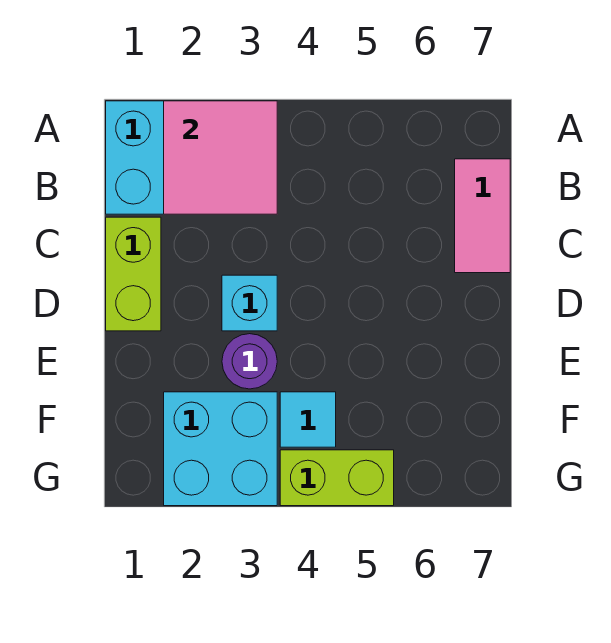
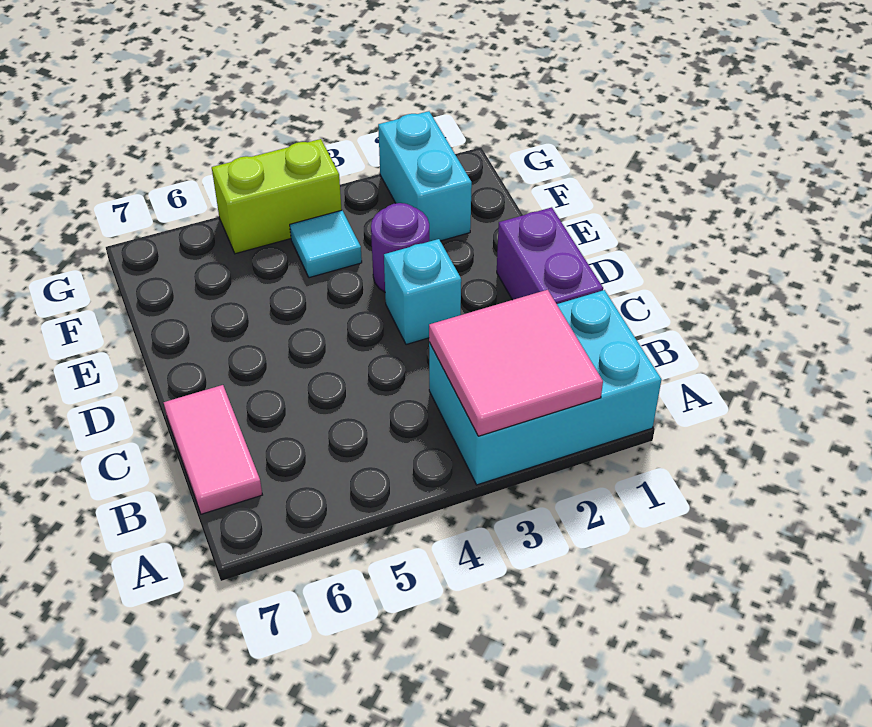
lime 1x2 brick [106,217,161,331] -> purple 1x2 brick [497,207,603,304]
cyan 2x2 brick [164,392,277,506] -> cyan 1x2 brick [378,111,472,241]

